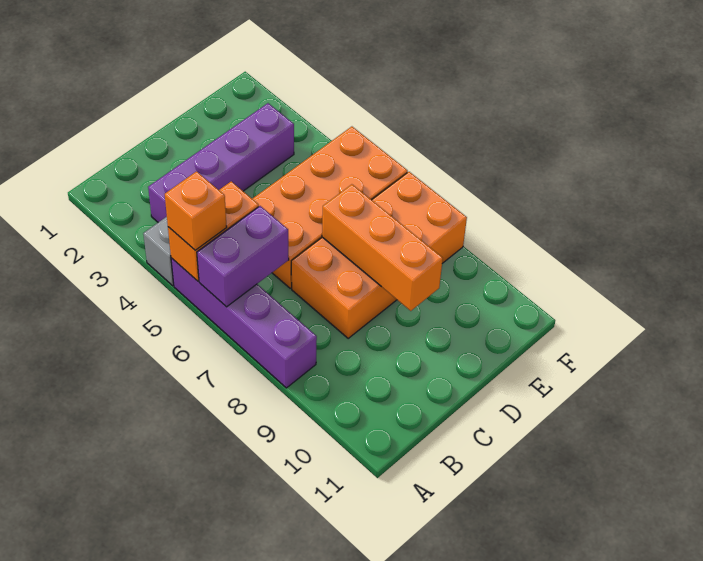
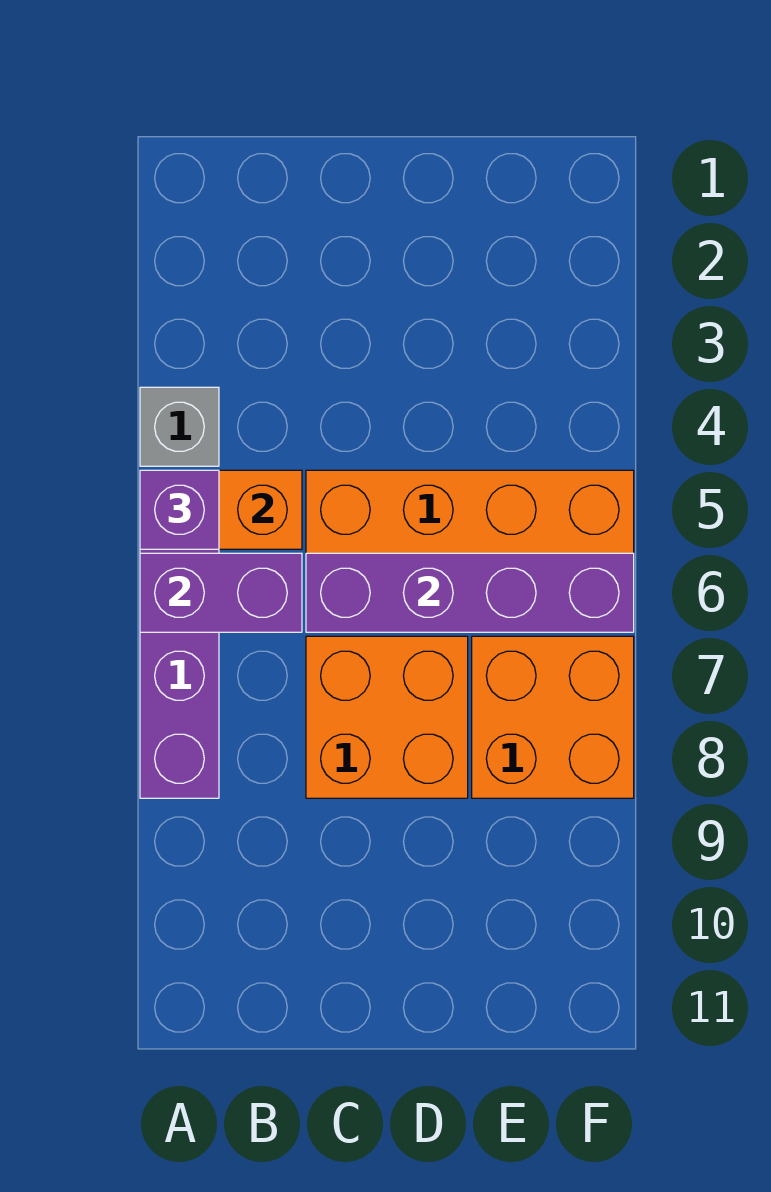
orange 1x1 brick [165,172,227,250] -> purple 1x1 brick [140,470,219,549]
purple 1x4 brick [148,103,294,222] -> purple 1x4 brick moved to [306,553,634,632]
orange 1x3 brick [322,184,443,311] -> none

